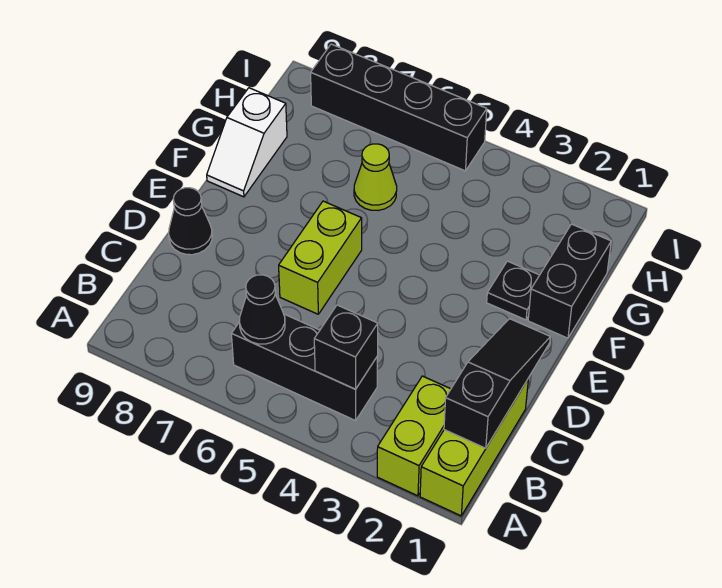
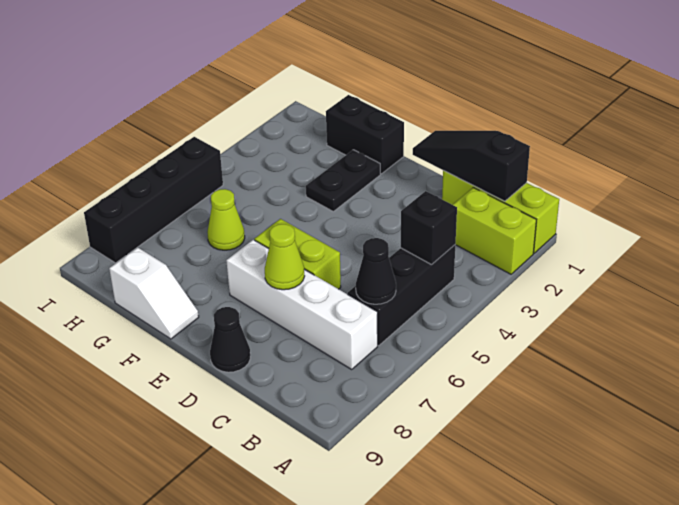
none -> white 1x4 brick [226,240,378,369]
none -> lime 1x1 cone [265,224,305,290]
black 1x1 plate [487,261,539,320] -> black 1x2 plate [306,150,380,211]

